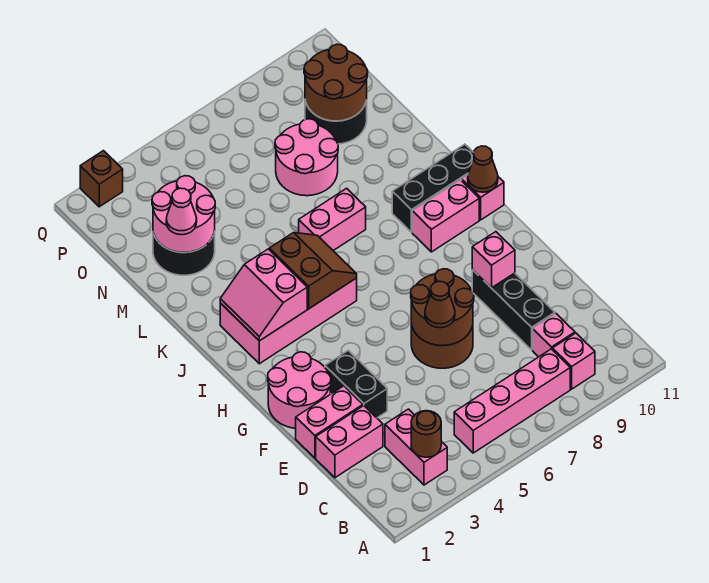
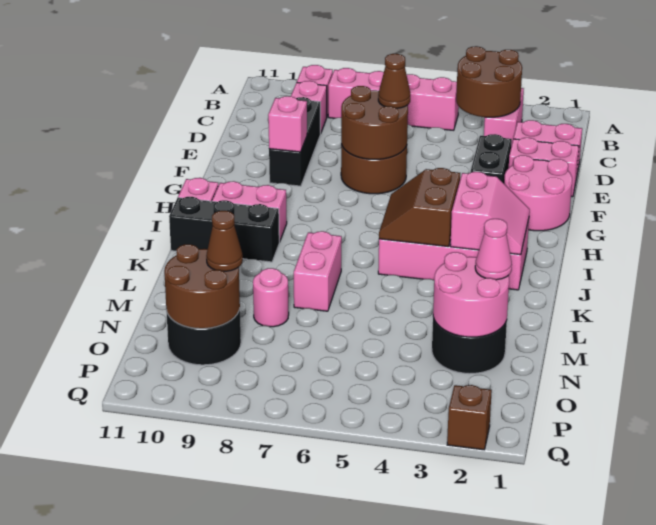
brown 1x1 round brick [411,411,441,457] -> brown 2x2 round brick [456,46,522,117]
brown 1x1 cone [468,146,498,192] -> brown 1x1 cone moved to [206,211,243,271]
pink 1x2 brick [299,188,366,251] -> pink 1x2 brick turned to [294,231,342,311]
pink 2x2 round brick [275,119,338,196] -> pink 1x1 round brick [253,268,289,327]

